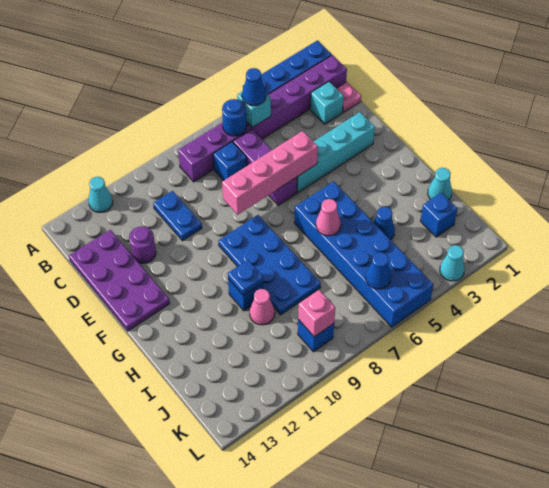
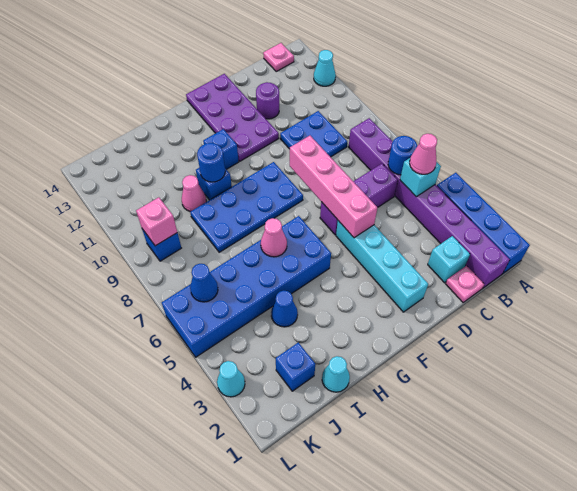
blue 1x1 cone [242,68,266,106] -> pink 1x1 cone [410,134,437,174]
none -> pink 1x1 plate [263,43,294,71]
blue 1x1 brick [213,142,247,180] -> blue 1x1 brick moved to [203,129,239,169]
blue 1x2 plate [153,191,202,241] -> blue 2x2 plate [280,111,347,157]
purple 2x4 plate [69,230,170,331] -> purple 2x4 plate turned to [186,74,279,161]
blue 1x1 plate [228,260,263,295] -> blue 1x1 round brick [197,143,225,182]

